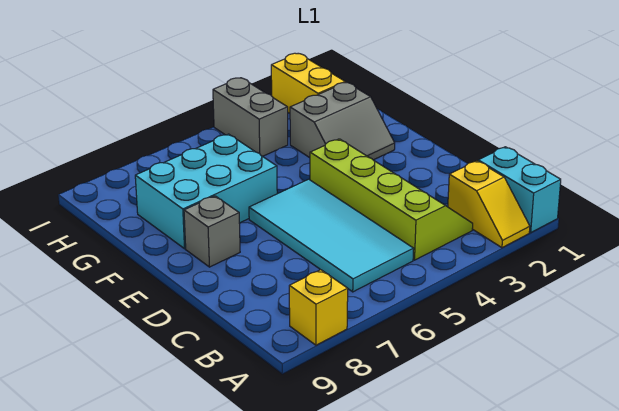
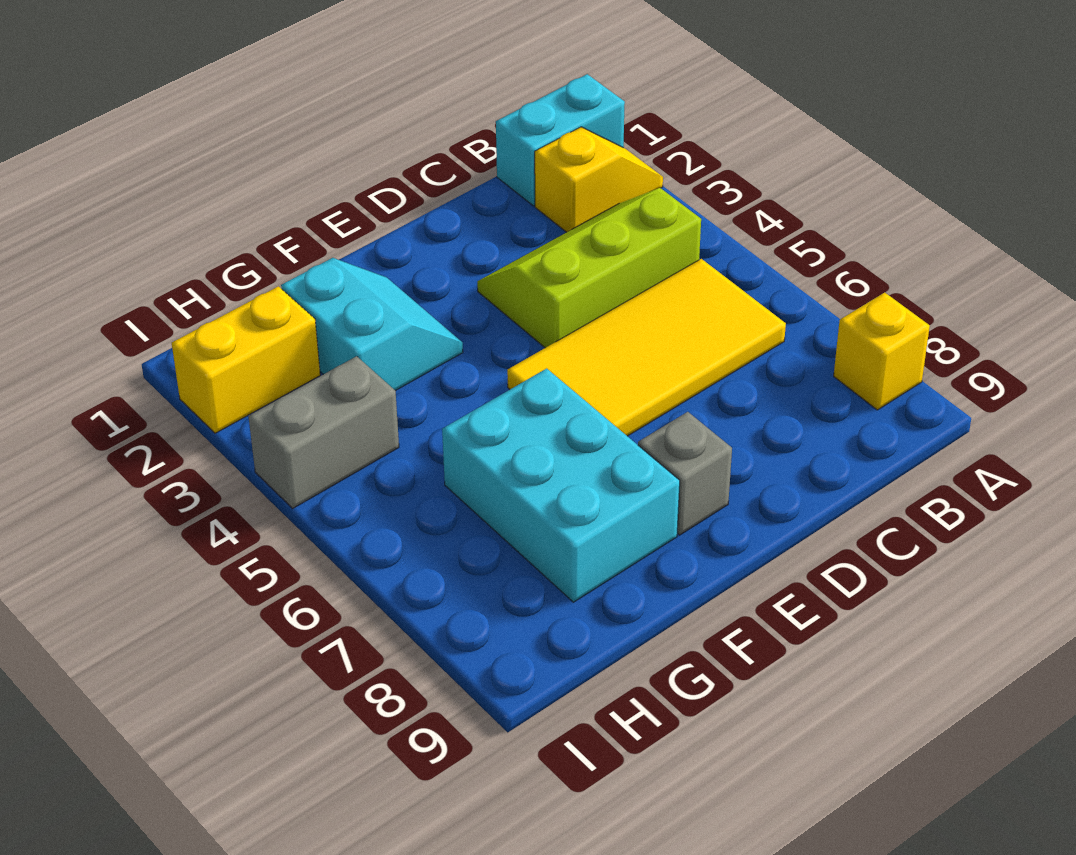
lime 2x4 slope [310,139,473,260] -> lime 2x3 slope [477,188,701,348]
cyan 2x4 tile [249,179,414,292] -> yellow 2x4 tile [507,259,786,436]
grey 2x2 slope [290,82,395,160] -> cyan 2x2 slope [281,258,463,391]

